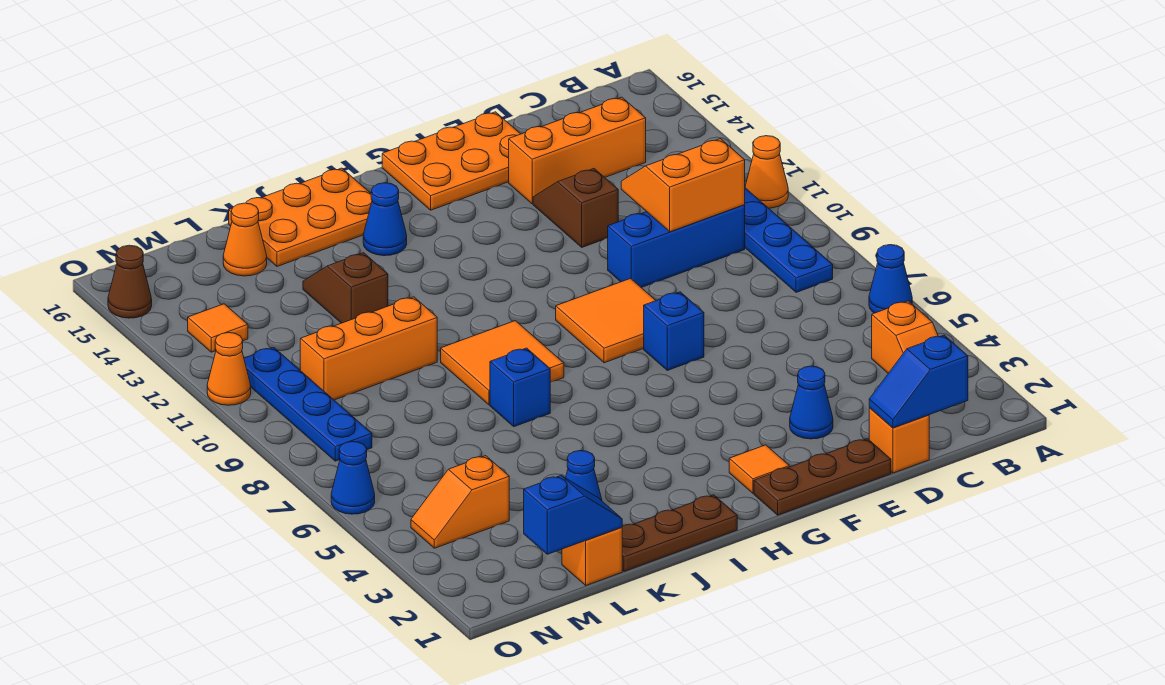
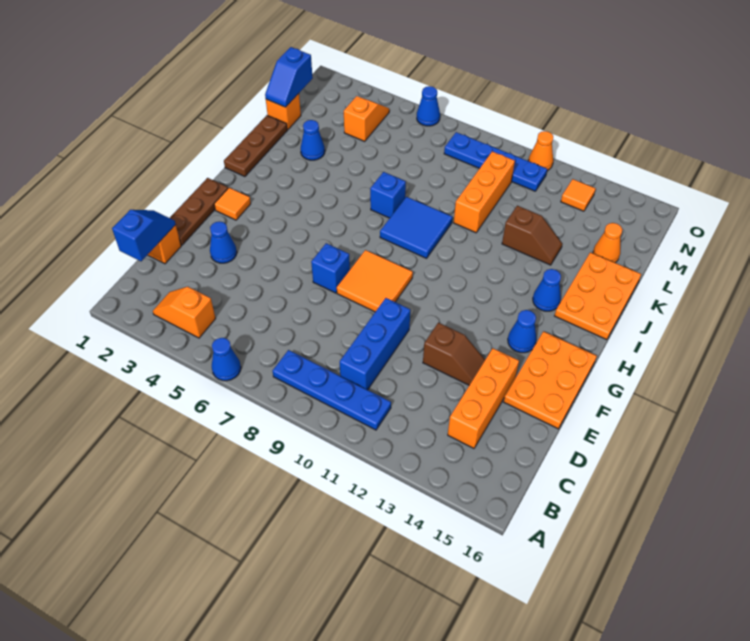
orange 1x1 cone [745,136,788,208] -> none
orange 2x2 slope [621,139,745,232] -> none
none -> blue 1x1 cone [508,310,536,353]
orange 2x2 tile [441,321,564,405] -> blue 2x2 tile [380,197,452,258]
brown 1x1 cone [108,245,152,318] -> none

